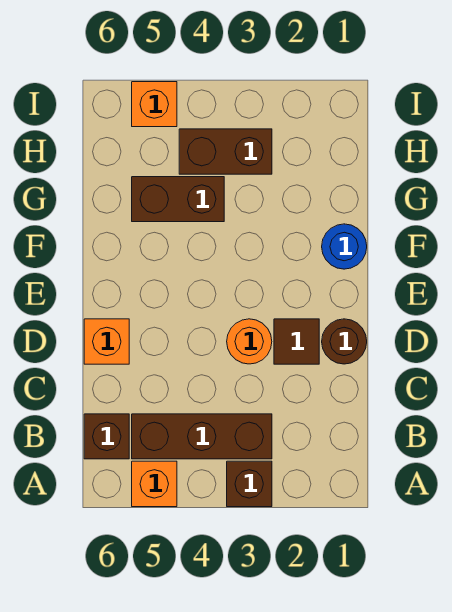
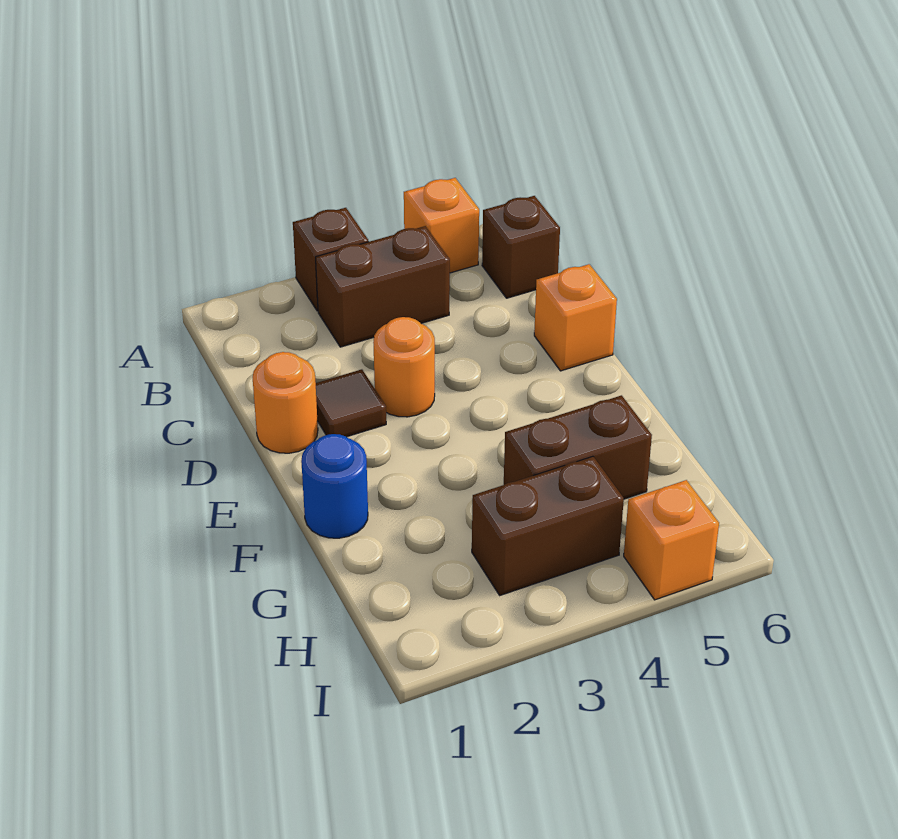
brown 1x3 brick [132,414,272,459] -> brown 1x2 brick [316,226,450,347]
brown 1x1 round brick [322,319,367,364] -> orange 1x1 round brick [253,352,318,453]

